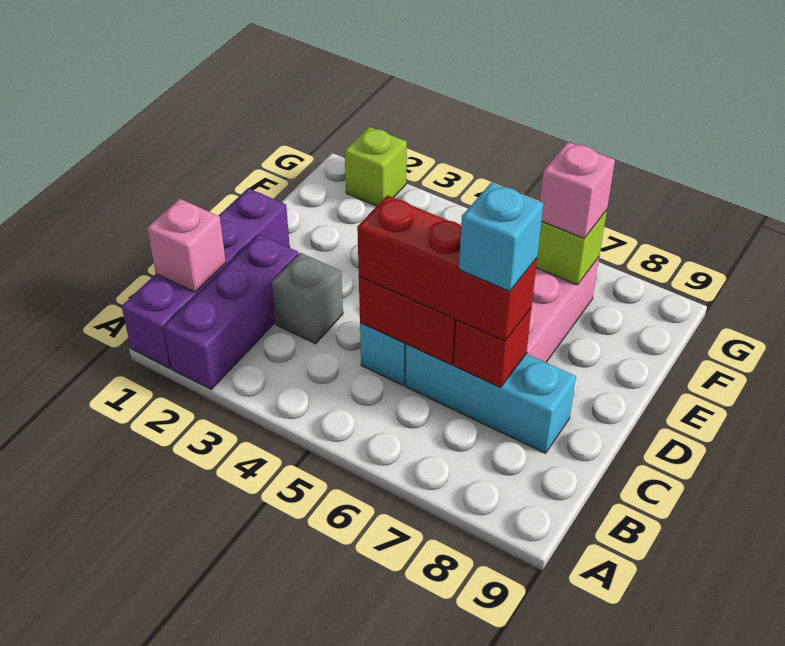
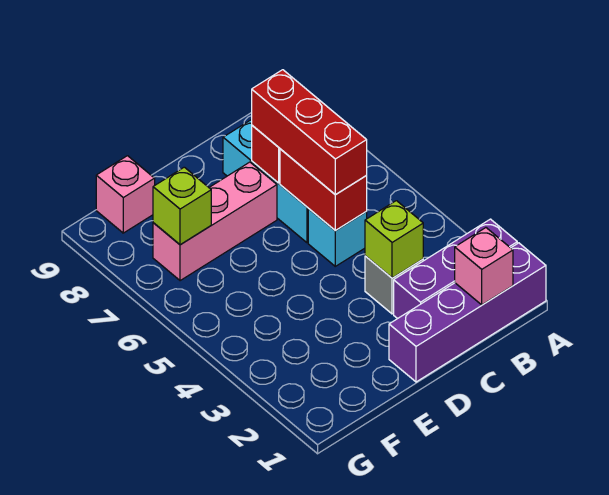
cyan 1x1 brick [459,183,543,291] -> none
pink 1x1 brick [540,142,615,238] -> pink 1x1 brick moved to [96,156,155,233]
lime 1x1 brick [345,127,407,206] -> lime 1x1 brick moved to [365,201,423,278]

